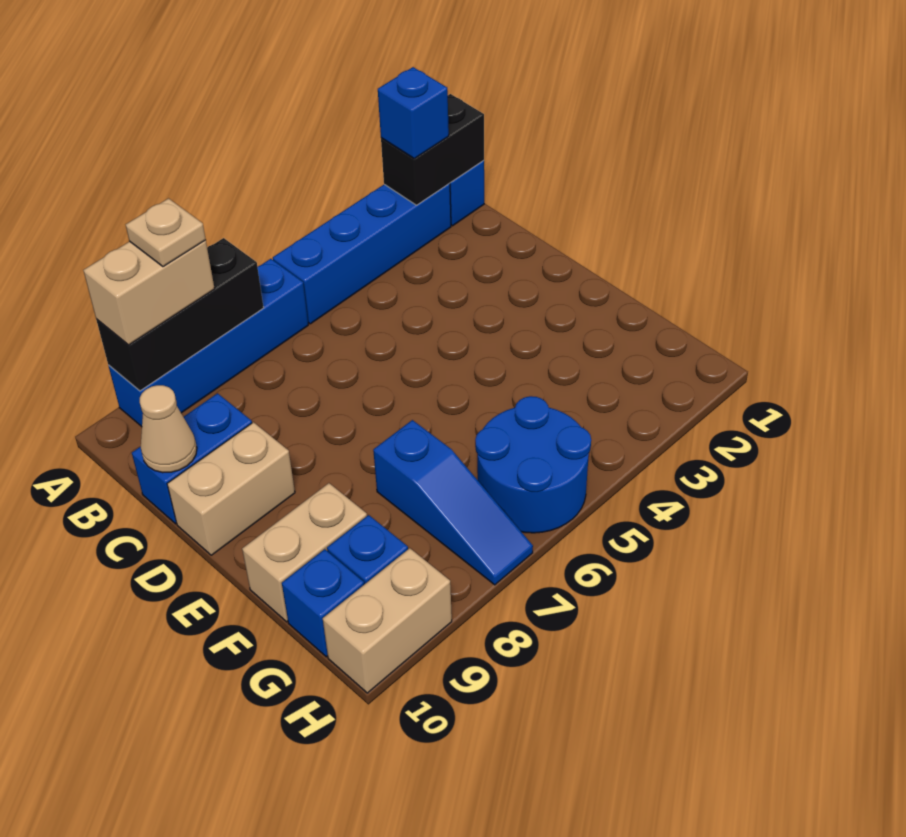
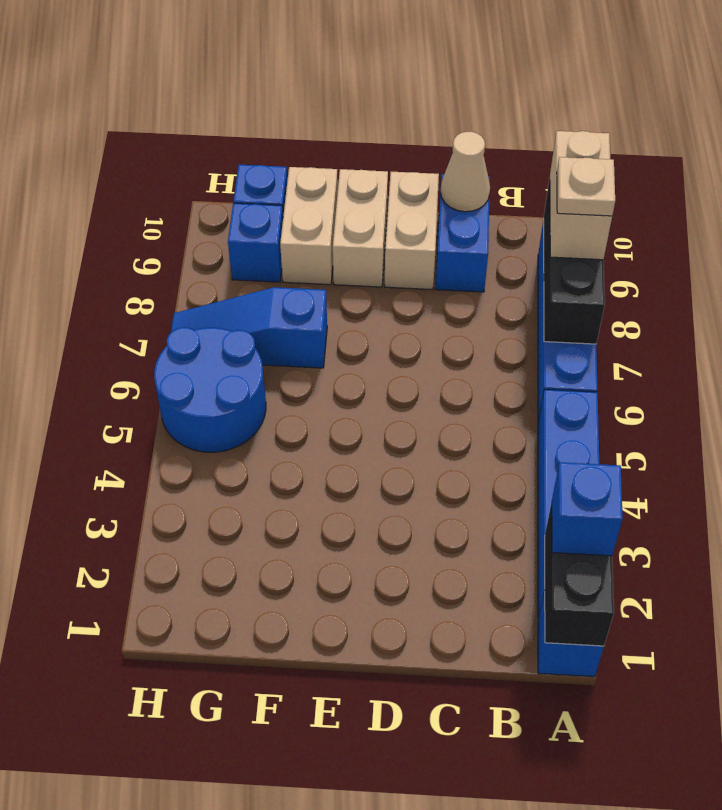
tan 1x2 brick [323,548,452,693] -> tan 1x2 brick moved to [333,169,388,287]

